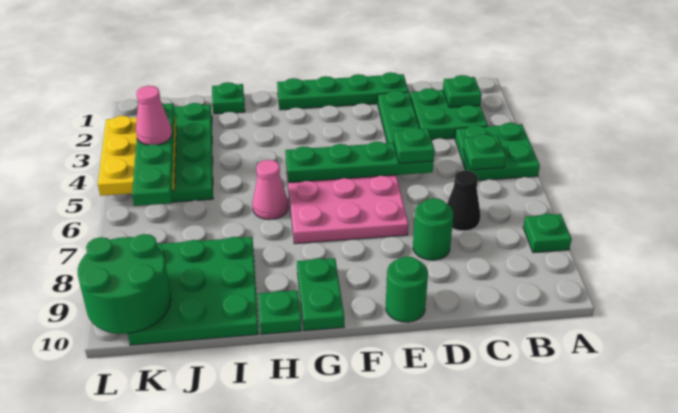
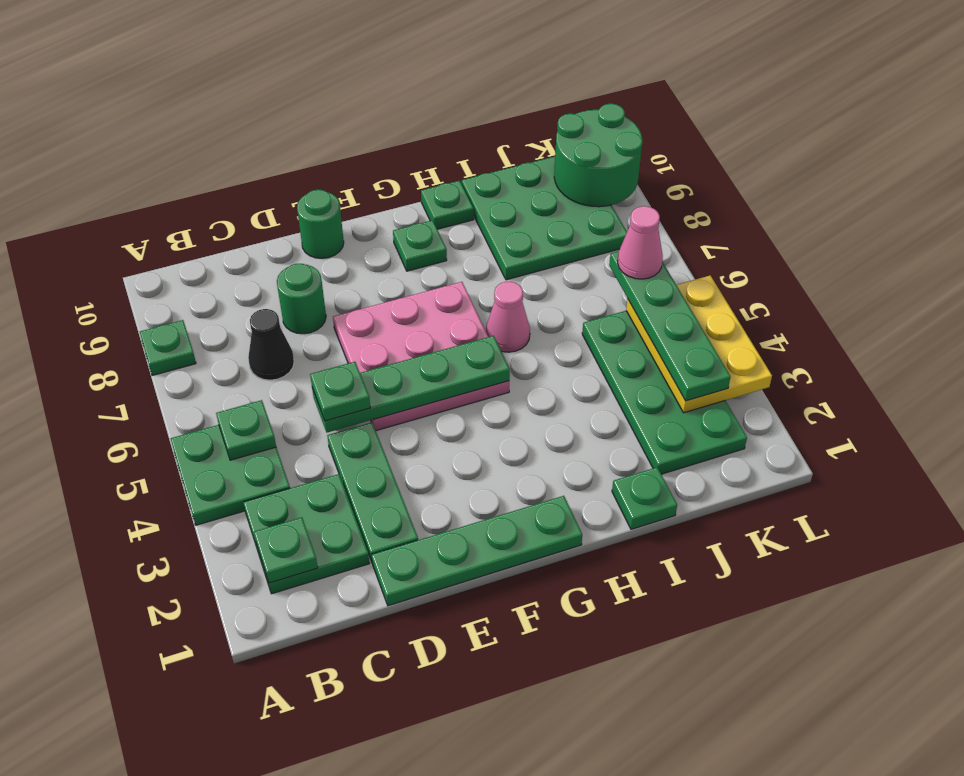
green 1x2 plate [297,258,344,331] -> green 1x1 plate [393,220,447,271]
pink 1x1 cone [136,86,172,145] -> pink 1x1 cone moved to [618,206,663,279]

